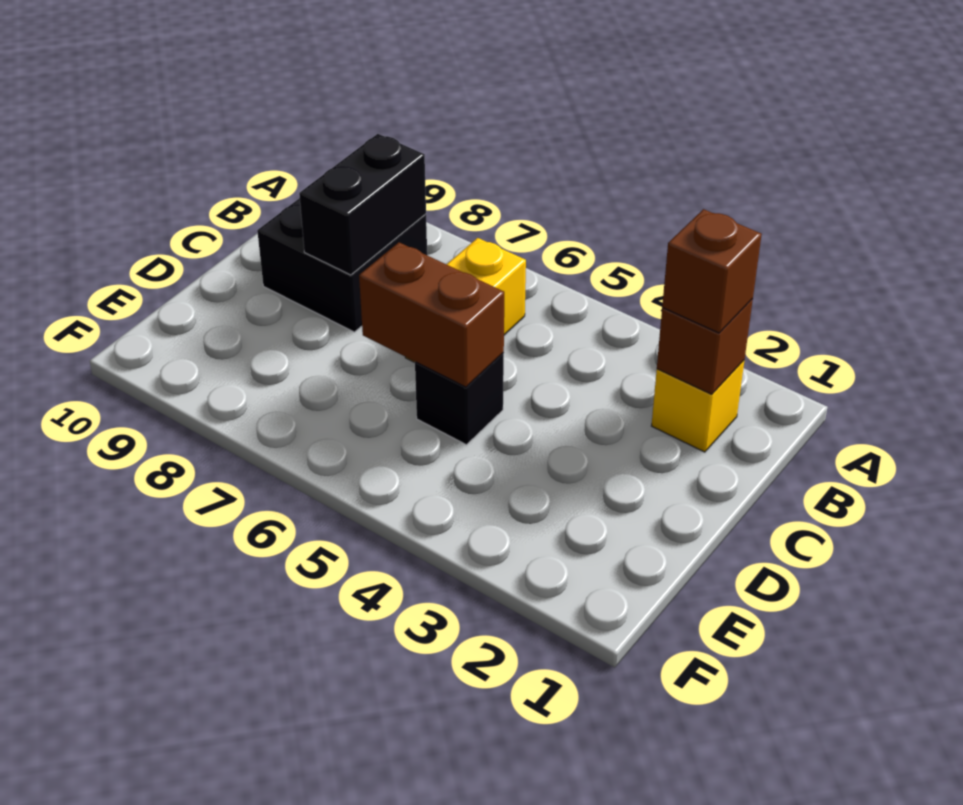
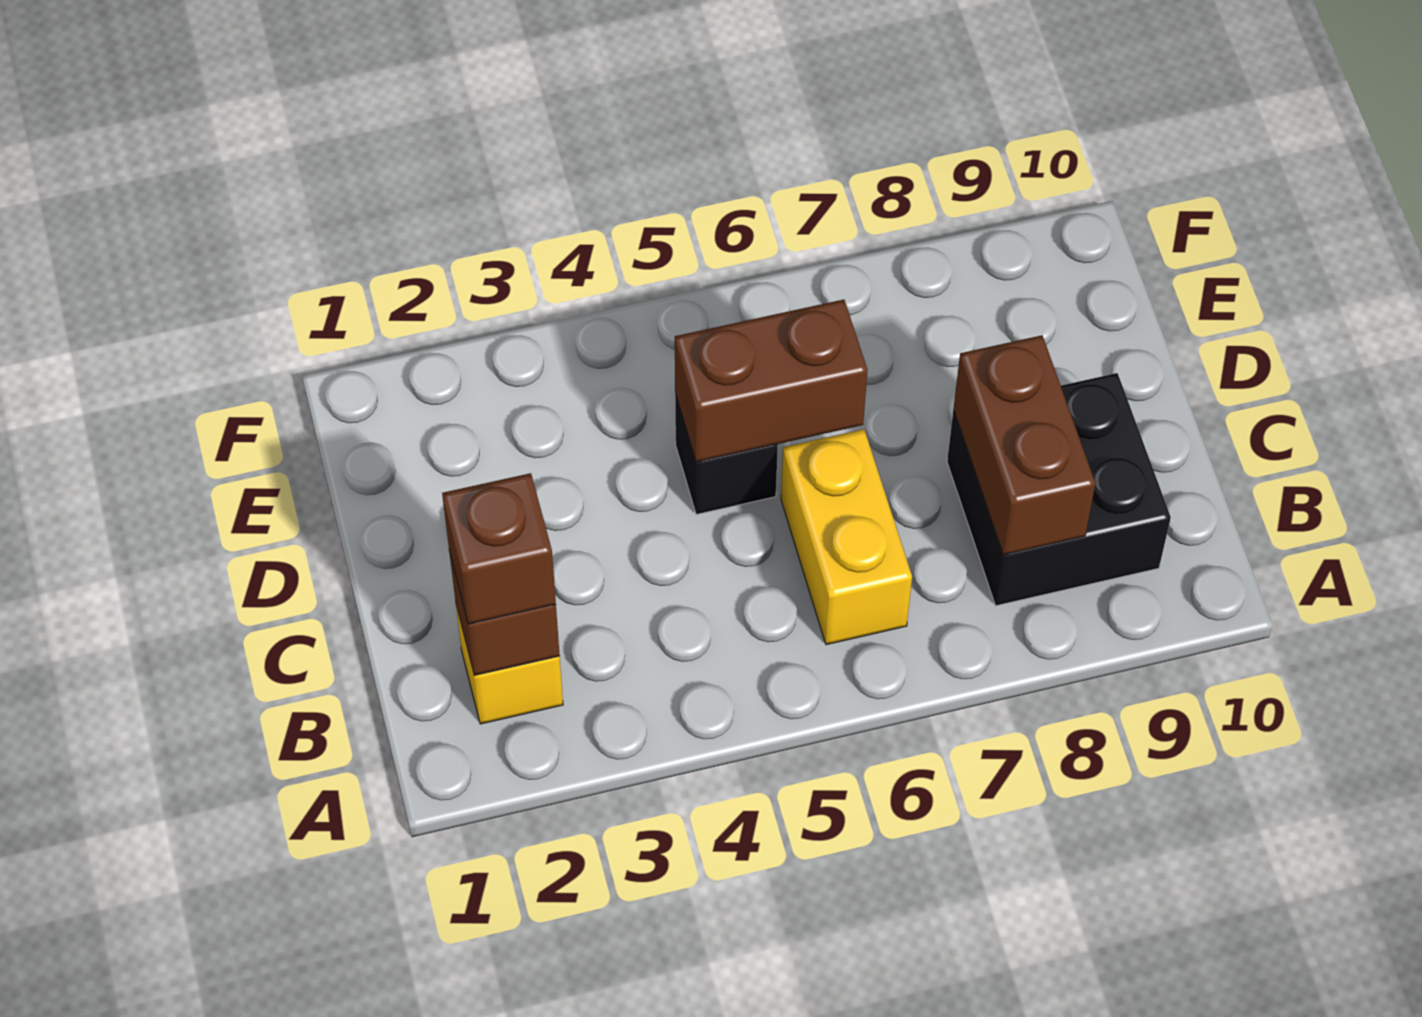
black 1x2 brick [299,134,426,275] -> brown 1x2 brick [953,335,1095,555]

